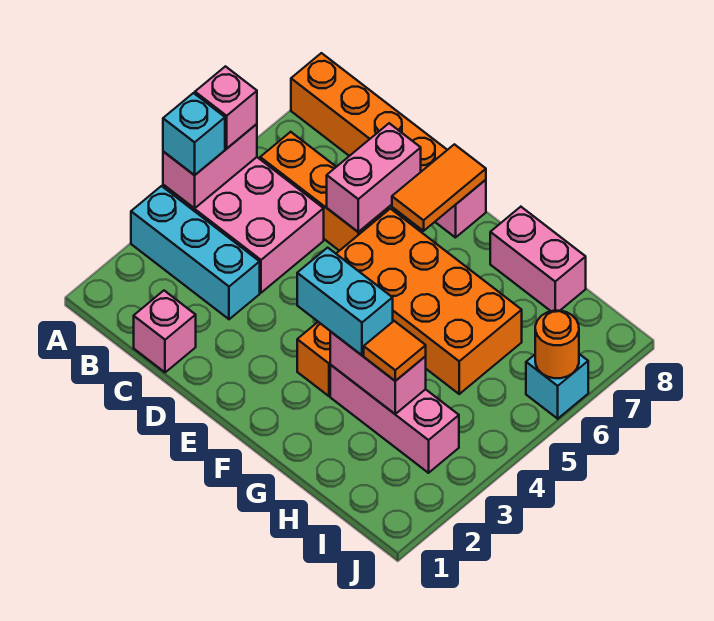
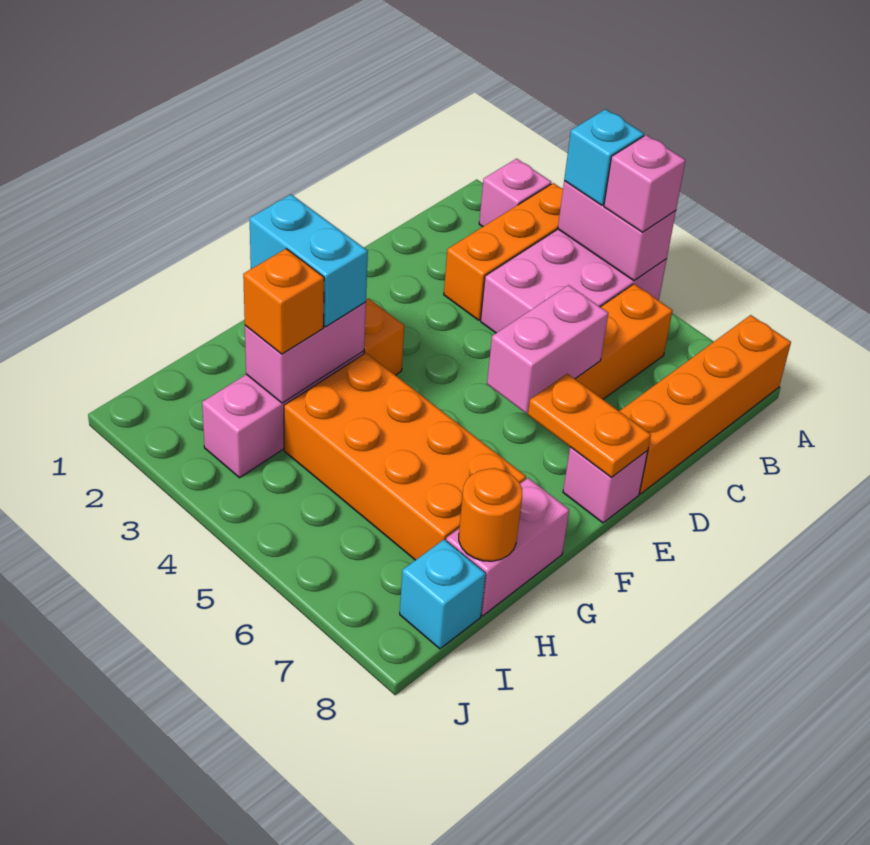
cyan 1x3 brick [131,186,260,319] -> orange 1x3 brick [444,183,563,320]
pink 1x1 brick [134,291,196,372] -> pink 1x1 brick moved to [479,159,551,227]
pink 1x2 brick [327,123,421,232] -> pink 1x2 brick turned to [487,285,608,413]
orange 2x4 brick [336,209,522,394] -> orange 2x4 brick turned to [284,353,526,560]
orange 1x2 tile [392,144,486,231] -> orange 1x2 plate [528,374,651,478]
cyan 1x2 brick [297,248,393,355] -> cyan 1x2 brick turned to [250,194,368,327]
orange 1x1 tile [364,321,426,381] -> orange 1x1 brick [243,249,324,354]
cyan 1x1 brick [526,354,588,419] -> cyan 1x1 brick moved to [400,539,486,649]
orange 1x1 round brick [535,311,579,378] -> orange 1x1 round brick moved to [459,468,522,561]

